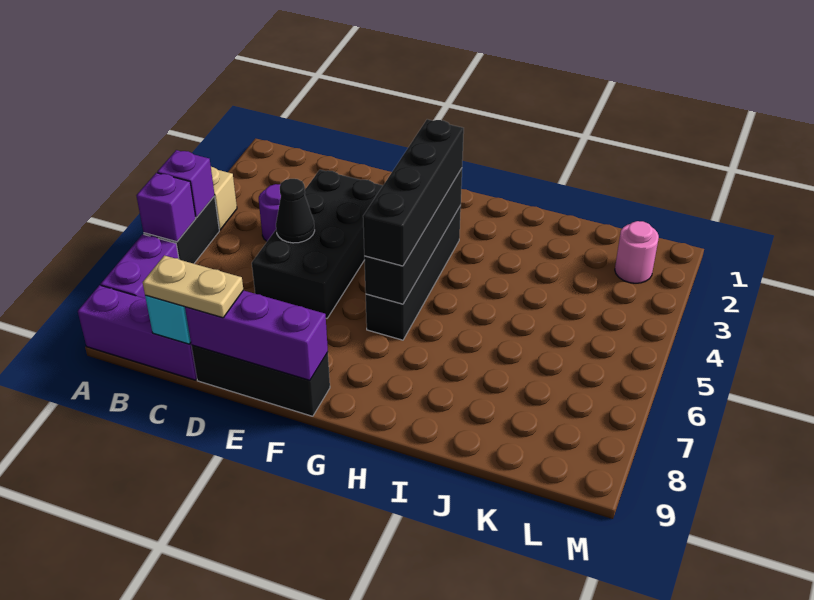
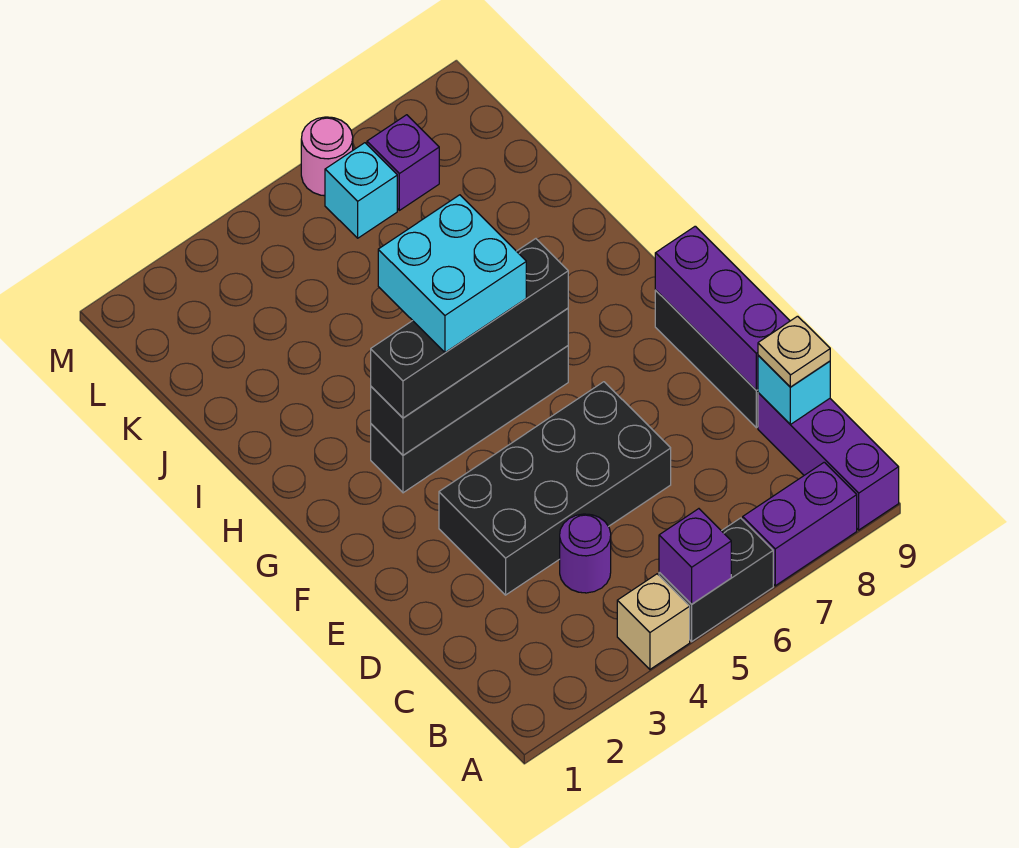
purple 1x1 brick [136,173,196,242] -> purple 1x1 brick moved to [367,115,439,210]
tan 1x2 plate [143,255,243,318] -> tan 1x1 plate [758,316,830,387]
black 1x1 cone [276,179,315,243] -> none
none -> cyan 2x2 brick [378,195,526,353]
pink 1x1 round brick [615,221,659,283] -> pink 1x1 round brick moved to [301,117,353,196]
none -> cyan 1x1 brick [325,143,397,238]

